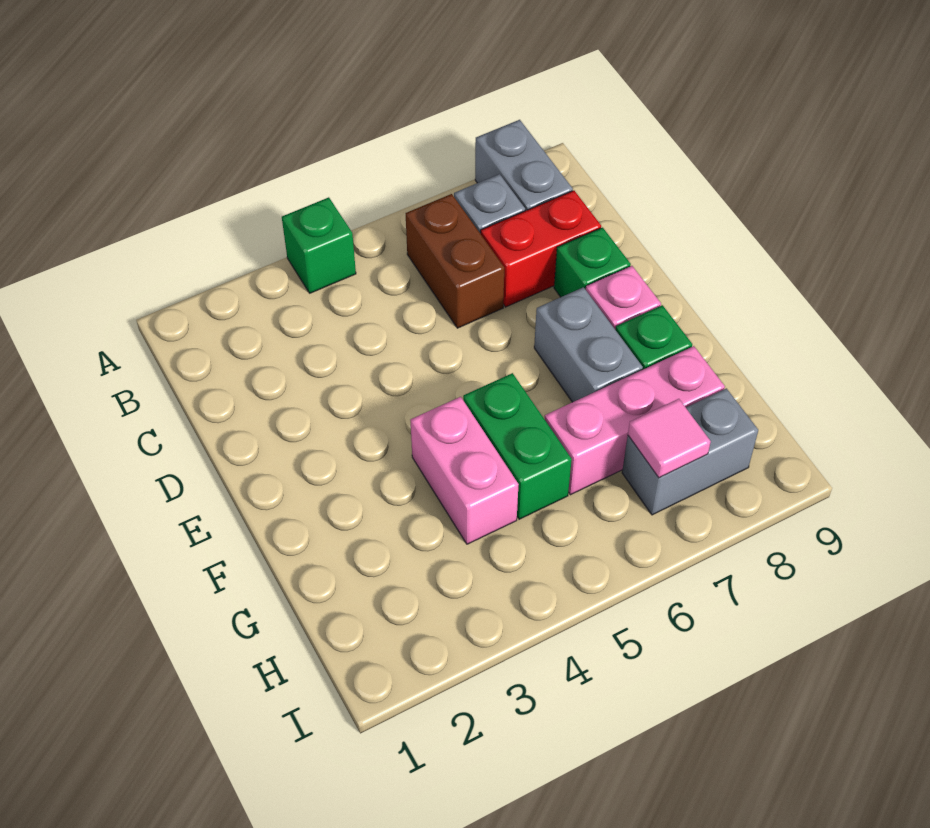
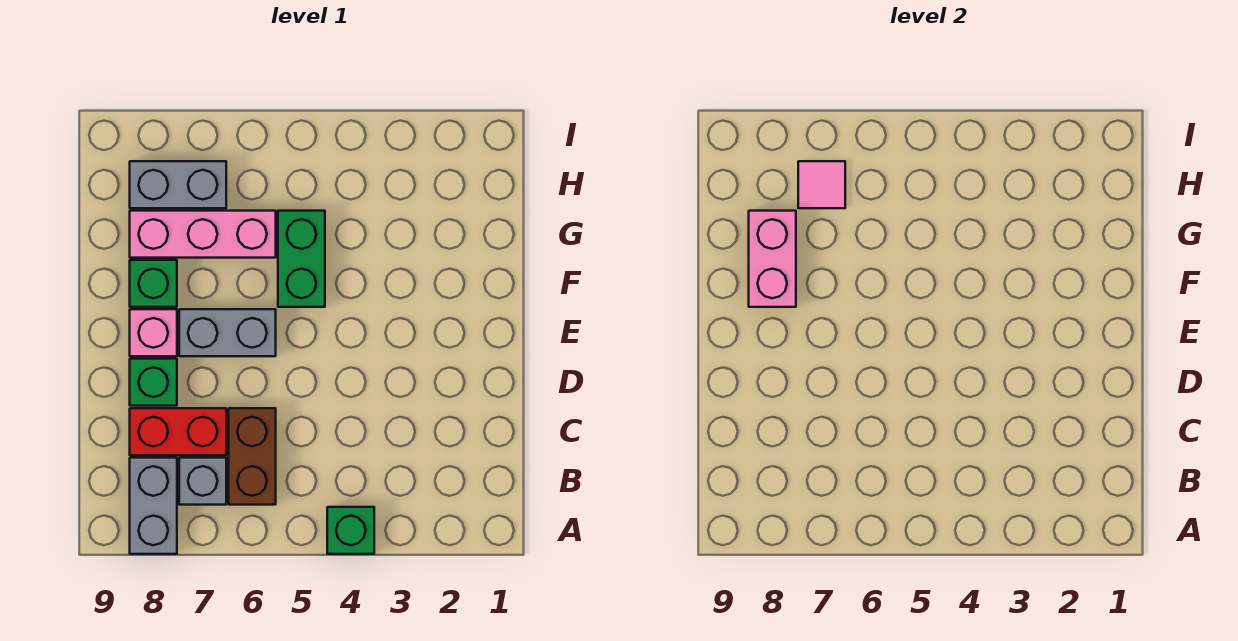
grey 1x2 brick [534,287,643,402] -> grey 1x2 brick turned to [179,309,276,356]
pink 1x2 brick [410,397,519,544] -> pink 1x2 brick moved to [749,211,796,307]

